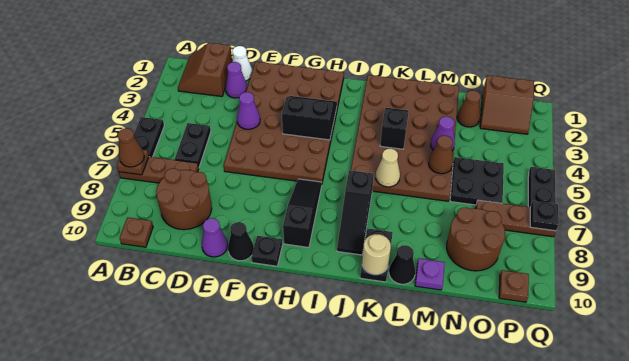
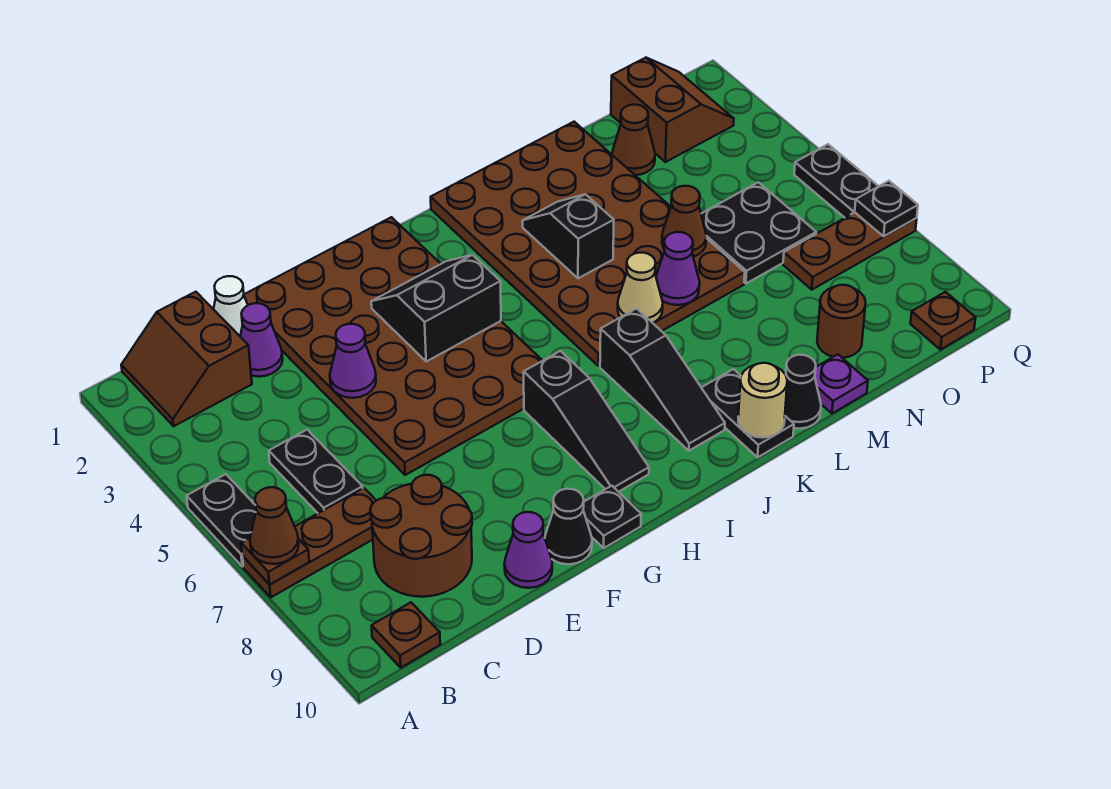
black 1x3 slope [283,179,322,248] -> black 1x3 slope turned to [524,351,649,492]
purple 1x1 cone [431,117,455,150] -> purple 1x1 cone moved to [656,232,700,305]
brown 2x2 round brick [447,207,505,271] -> brown 1x1 round brick [817,285,866,358]
brown 2x2 slope [480,75,534,134] -> brown 2x2 slope turned to [611,58,734,162]

